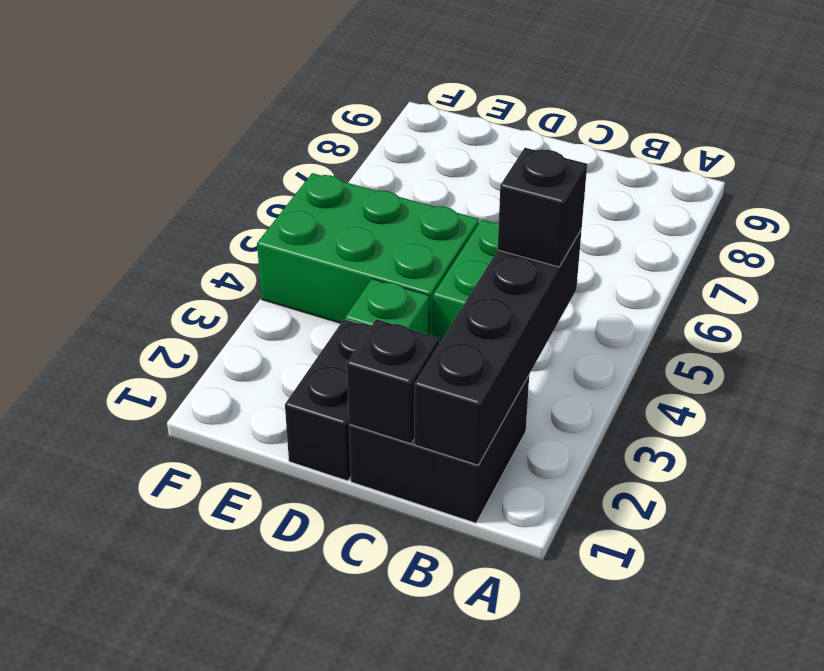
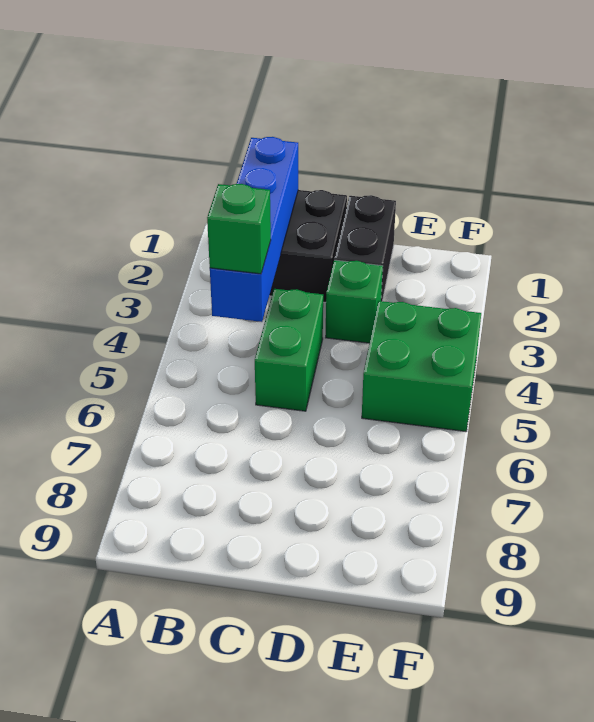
black 1x4 brick [414,230,582,465] -> blue 1x4 brick [210,137,298,322]
black 1x1 brick [498,148,587,267] -> green 1x1 brick [207,184,271,274]
black 1x1 brick [347,319,439,444] -> none
green 2x3 brick [257,173,479,336] -> green 2x2 brick [362,301,481,432]

